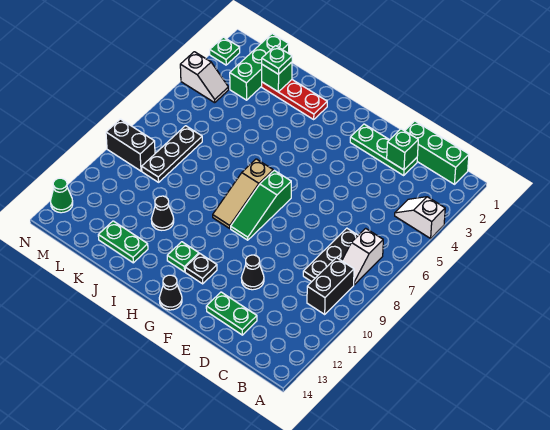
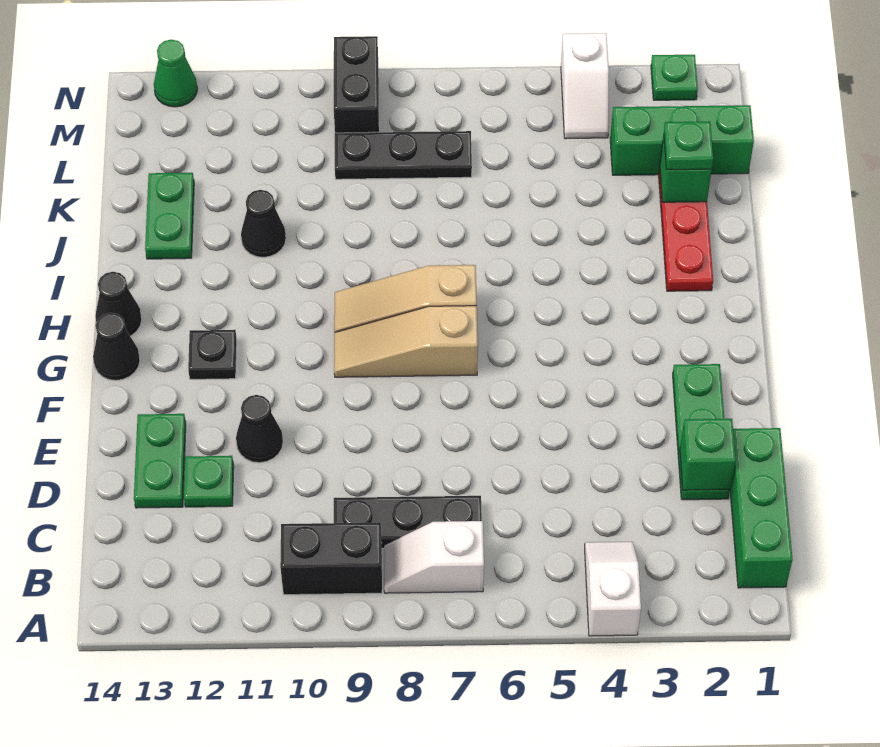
green 1x3 slope [231,170,291,240] -> tan 1x3 slope [334,306,478,377]
green 1x1 plate [167,242,199,272] -> green 1x1 plate moved to [184,456,234,507]
none -> black 1x1 cone [95,272,142,336]

